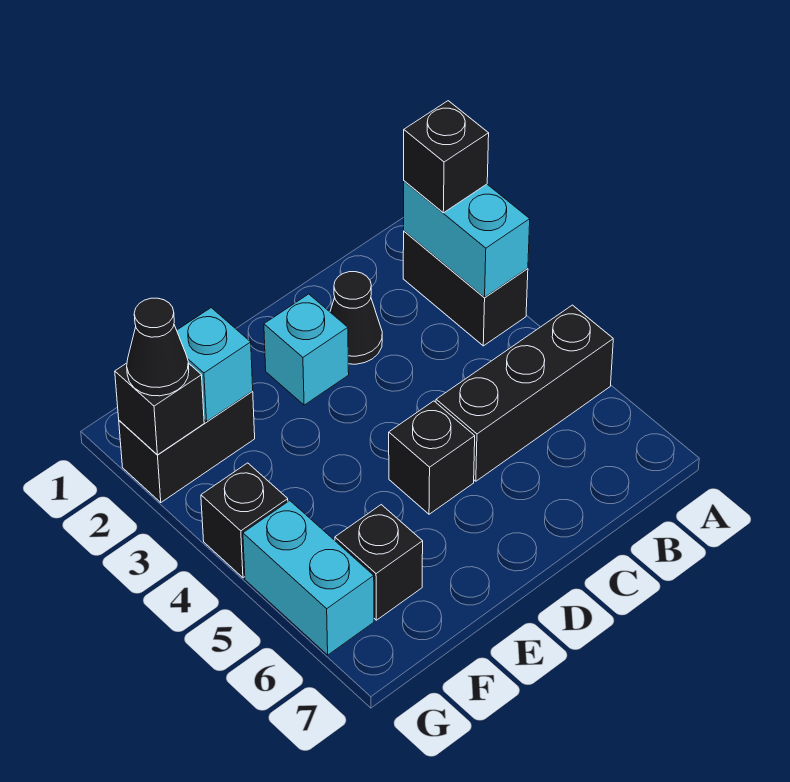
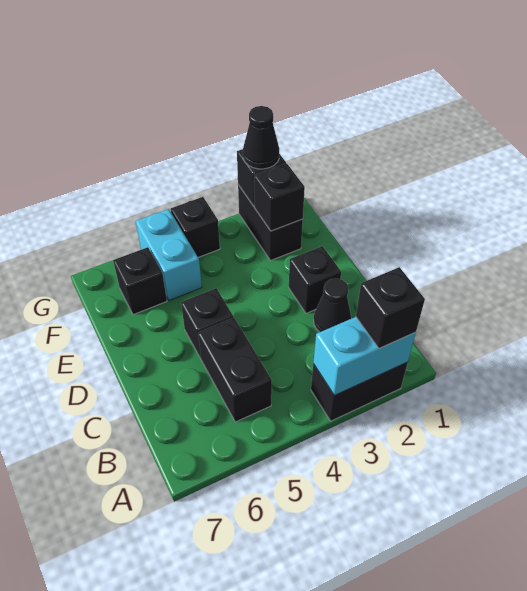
black 1x3 brick [436,305,613,481] -> black 1x2 brick [198,317,272,422]
cyan 1x1 brick [264,294,349,405] -> black 1x1 brick [289,246,341,313]
cyan 1x1 brick [177,308,253,422] -> black 1x1 brick [254,163,305,231]
cyan 1x2 brick [243,501,374,655] -> cyan 1x2 brick turned to [136,209,202,300]

